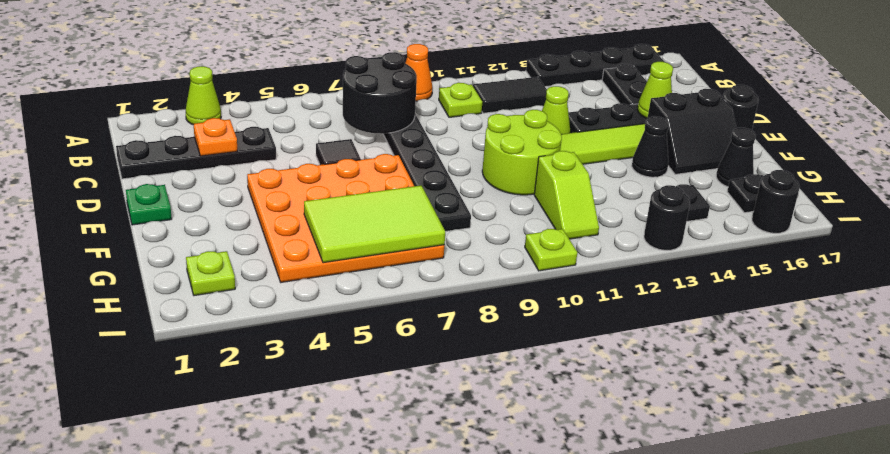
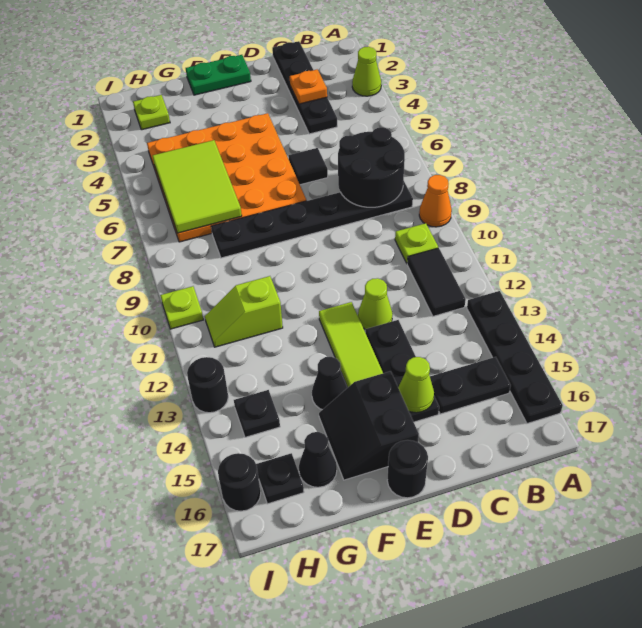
green 1x1 plate [126,184,172,225] -> green 1x2 plate [186,55,251,95]
lime 2x2 round brick [482,110,562,195] -> none

